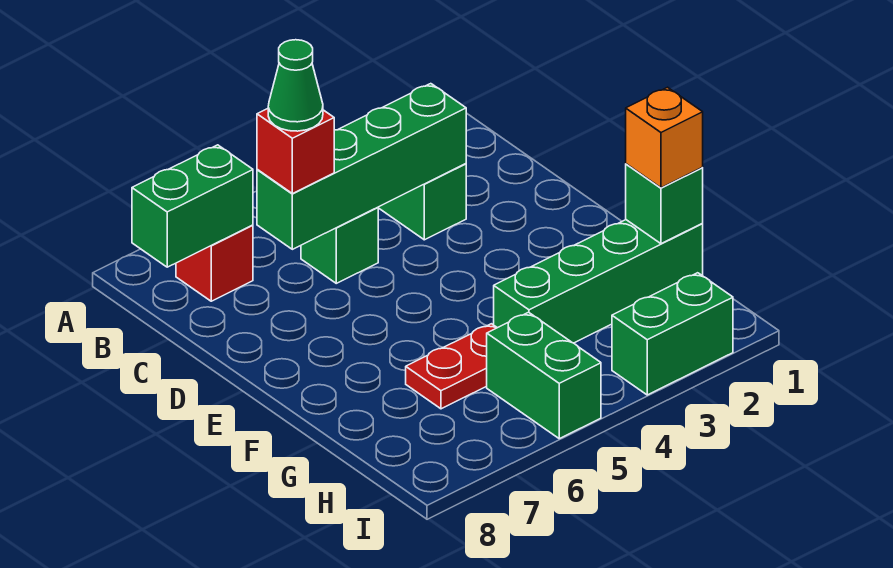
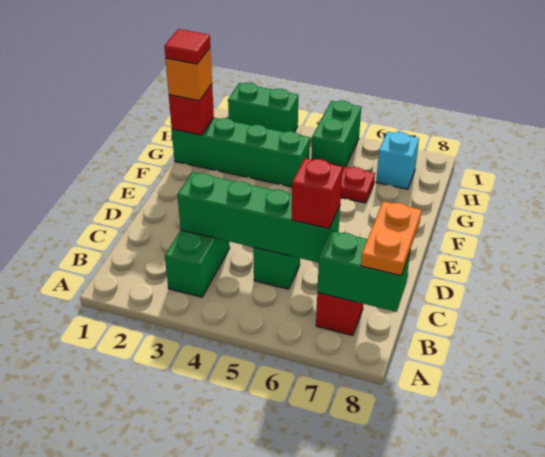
none -> orange 1x2 plate [361,201,422,275]
green 1x1 cone [268,40,323,131] -> none
green 1x1 brick [626,164,703,244] -> red 1x1 brick [169,84,214,135]
none -> red 1x1 tile [164,29,210,64]
none -> cyan 1x1 brick [376,132,419,189]

